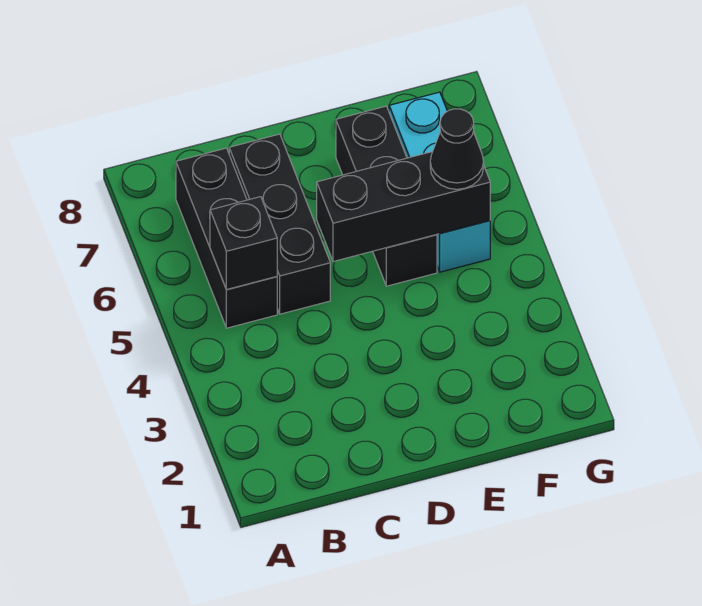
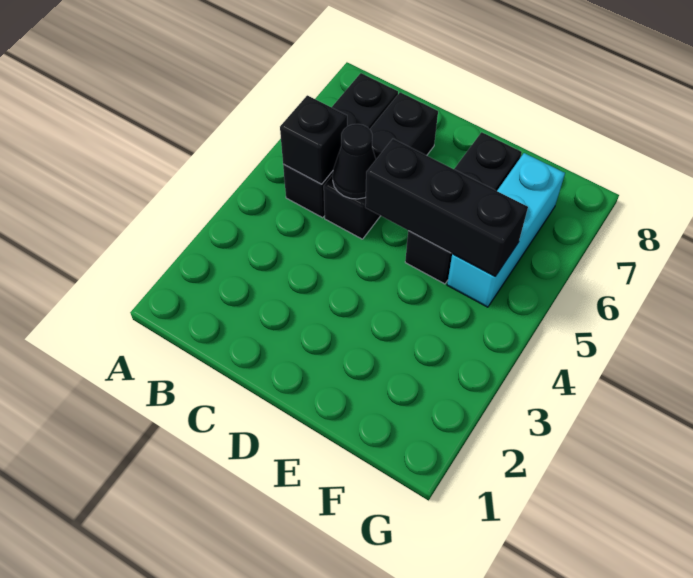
black 1x1 cone [430,109,484,189] -> black 1x1 cone moved to [333,124,376,199]

